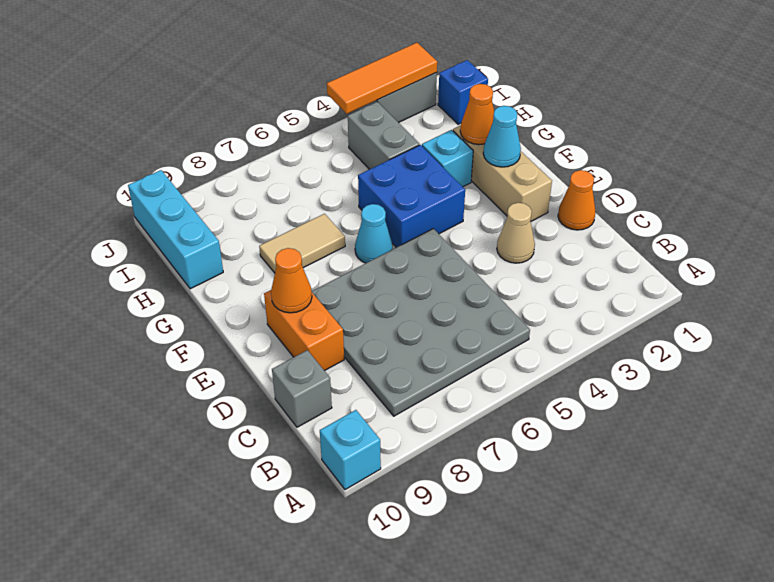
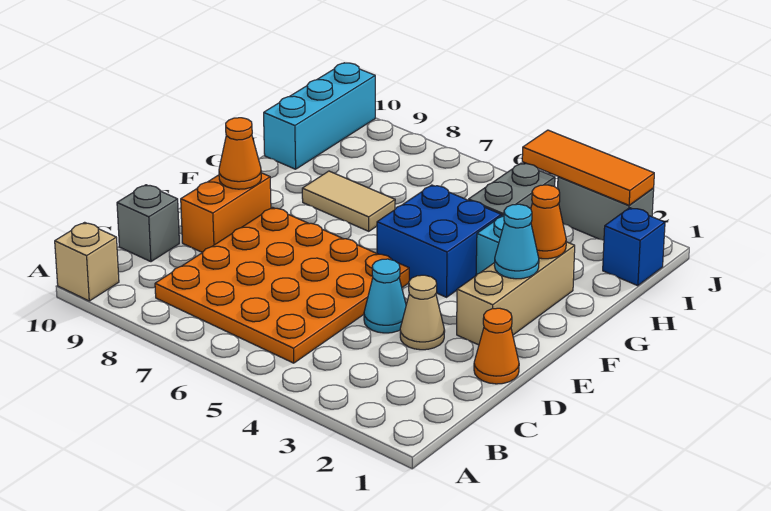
cyan 1x1 brick [320,410,381,490] -> tan 1x1 brick [55,222,119,301]
grey 4x4 plate [311,229,530,416] -> orange 4x4 plate [155,208,409,363]
cyan 1x1 cone [355,204,393,263] -> cyan 1x1 cone moved to [364,259,406,333]

